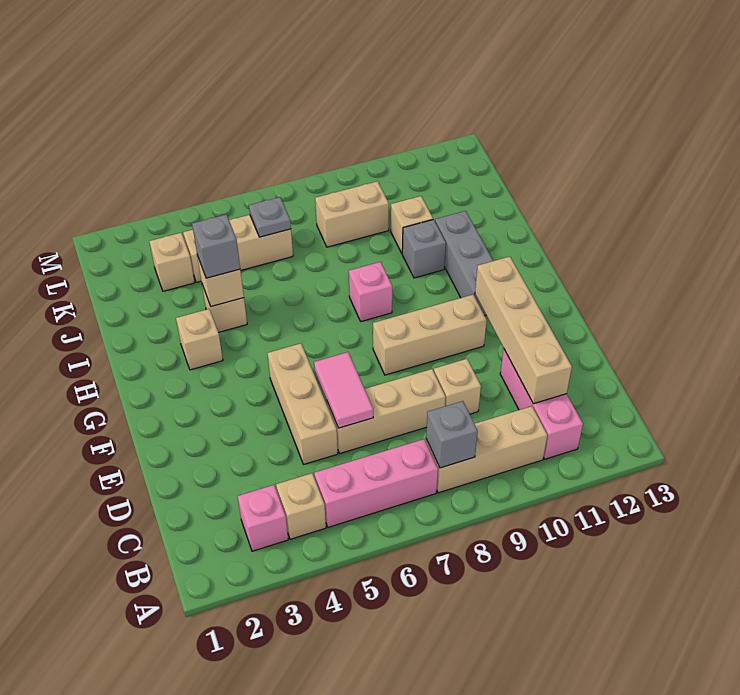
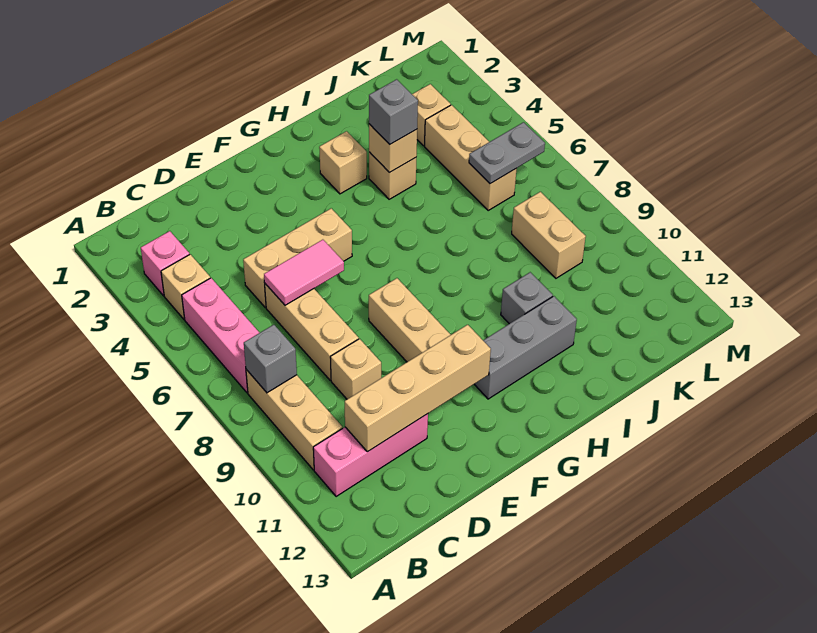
pink 1x1 brick [349,262,392,321] -> none
tan 1x1 brick [391,196,433,253] -> none
grey 1x1 plate [249,197,291,237] -> grey 1x2 plate [469,122,545,184]

